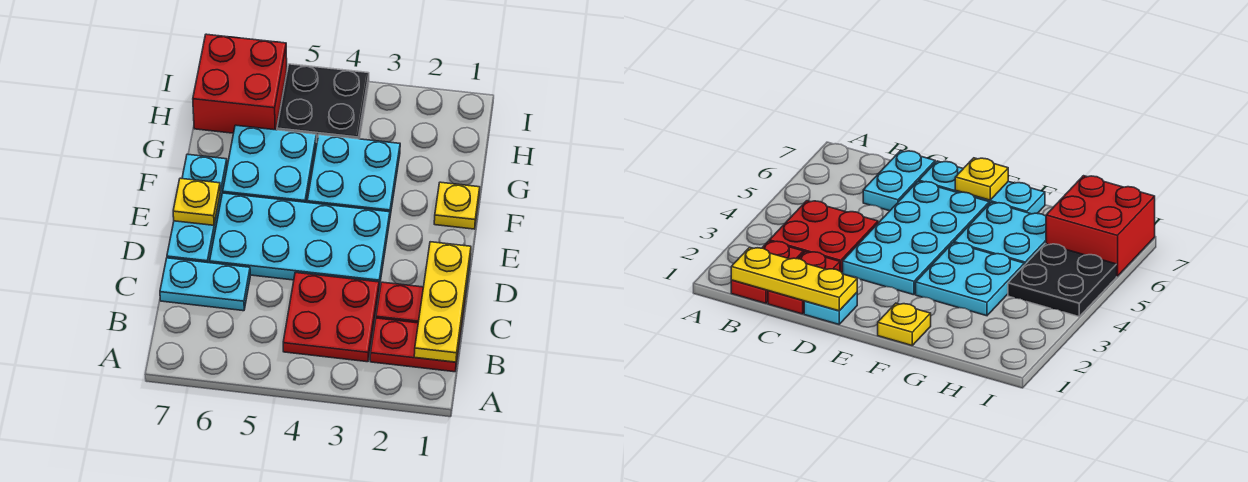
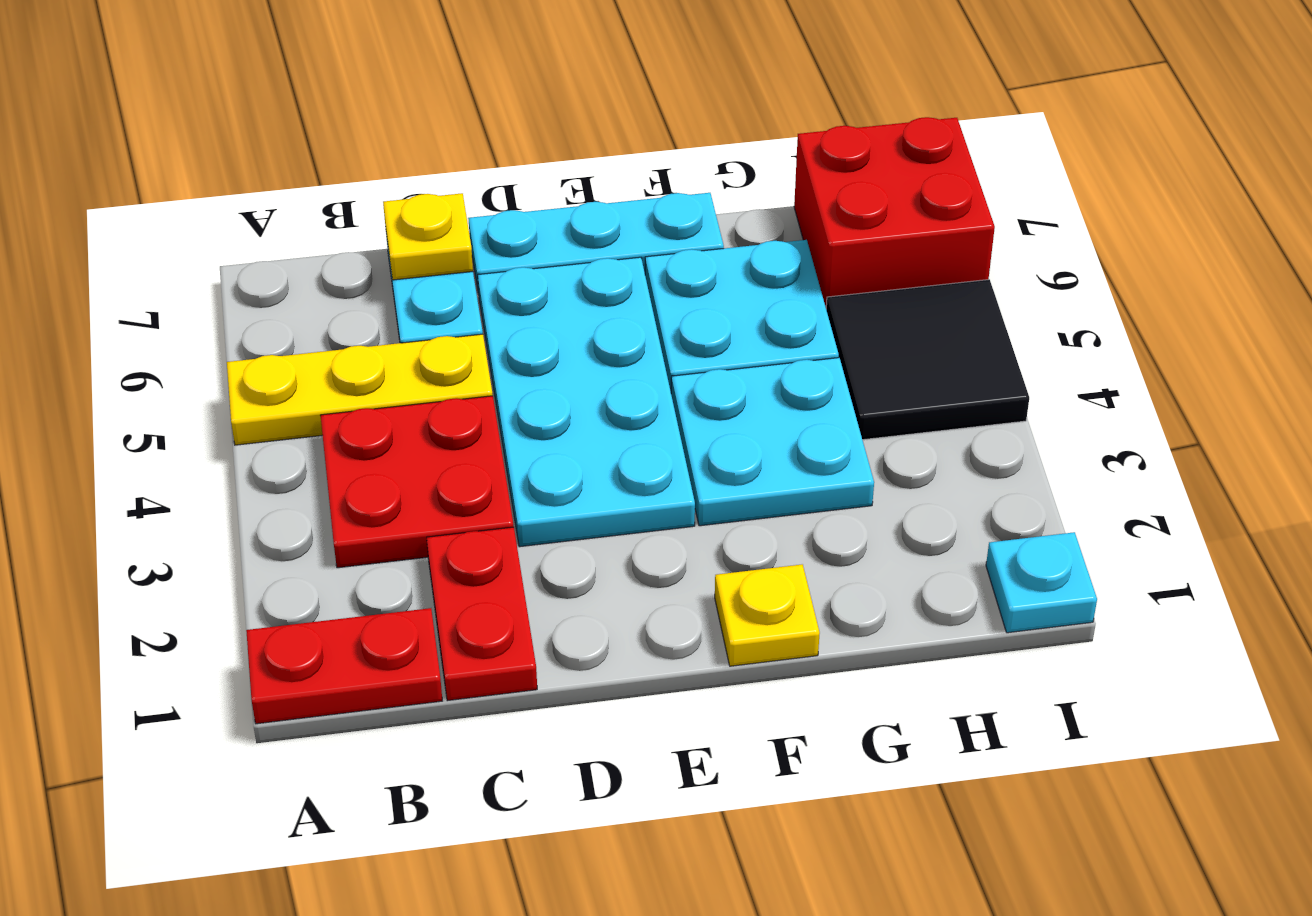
red 1x2 plate [370,318,461,372] -> red 1x2 plate turned to [246,608,442,724]
yellow 1x3 plate [414,242,471,362] -> yellow 1x3 plate moved to [227,334,493,445]
cyan 1x1 plate [804,293,857,324] -> cyan 1x1 plate moved to [986,532,1097,633]
yellow 1x1 plate [173,178,220,225] -> yellow 1x1 plate moved to [383,193,473,280]
black 2x2 plate [277,64,369,141] -> black 2x2 tile [826,279,1029,440]

